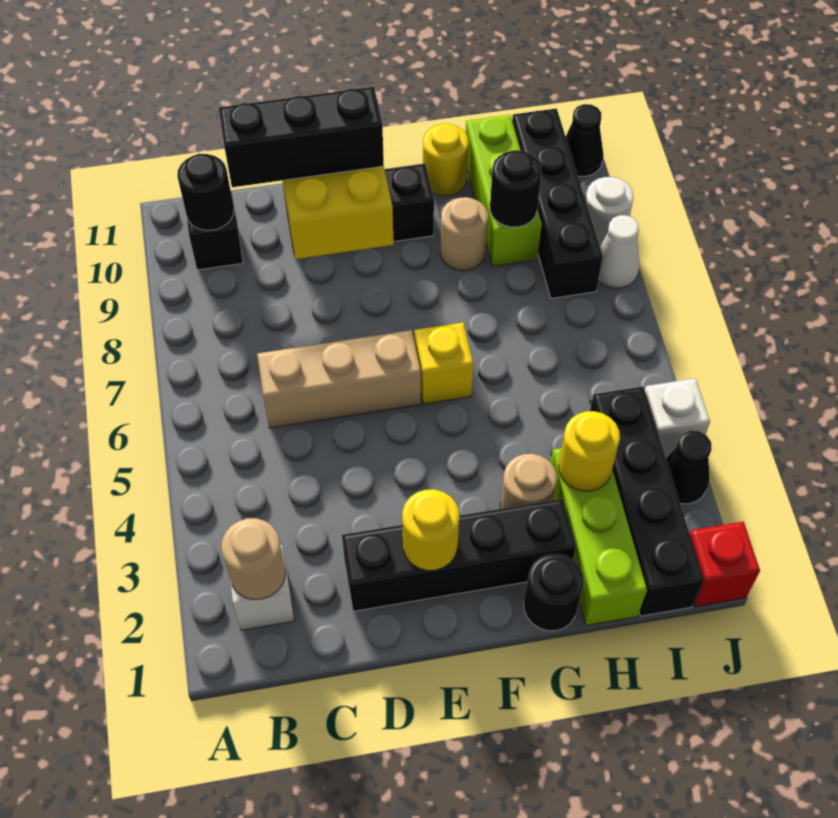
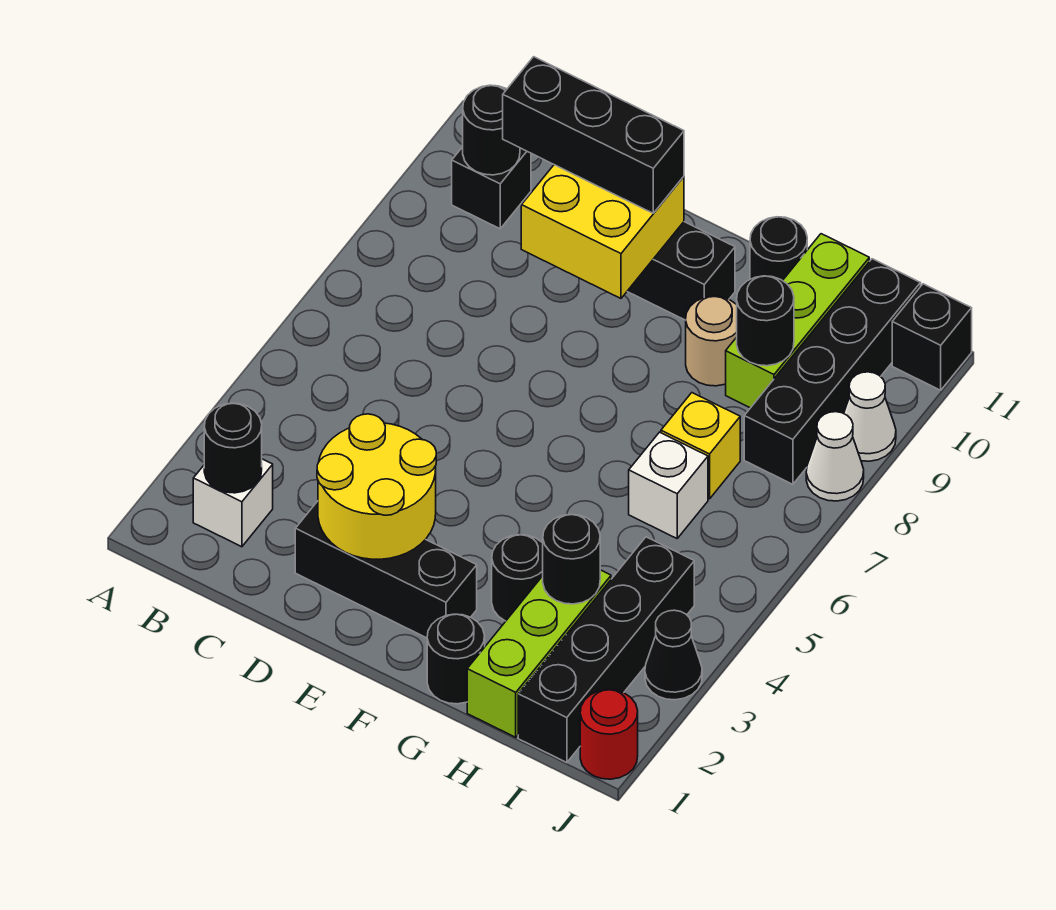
tan 1x1 round brick [221,518,285,599] -> black 1x1 round brick [204,403,262,493]
tan 1x3 brick [257,330,421,428] -> none
black 1x4 brick [342,499,576,611] -> black 1x3 brick [295,501,477,638]
yellow 1x1 round brick [402,489,459,570] -> yellow 2x2 round brick [317,414,436,559]
yellow 1x1 brick [414,323,473,404] -> yellow 1x1 brick moved to [661,393,740,499]
tan 1x1 round brick [500,454,557,509] -> black 1x1 round brick [492,535,543,621]
yellow 1x1 round brick [423,123,469,196] -> black 1x1 round brick [750,217,807,281]
yellow 1x1 round brick [559,411,620,491] -> black 1x1 round brick [543,514,600,604]
red 1x1 brick [690,522,760,607] -> red 1x1 round brick [580,690,638,779]
white 1x1 brick [645,378,710,458] -> white 1x1 brick moved to [629,432,708,538]
white 1x1 round brick [585,177,634,246] -> white 1x1 cone [844,372,896,461]
black 1x1 cone [566,104,604,176] -> black 1x1 brick [892,284,972,390]

